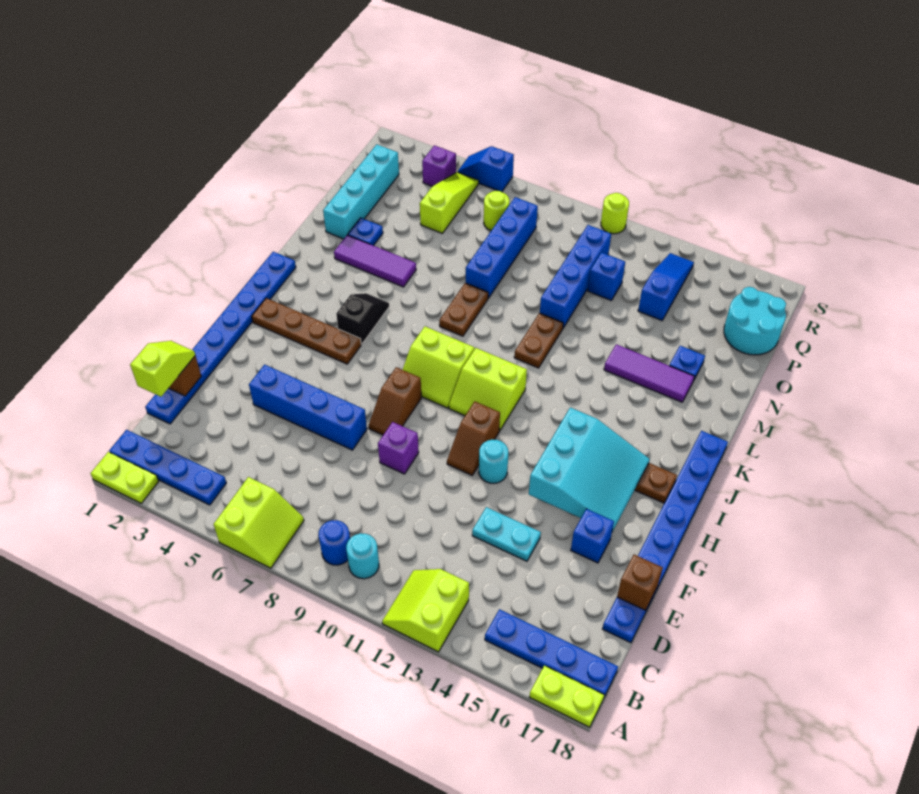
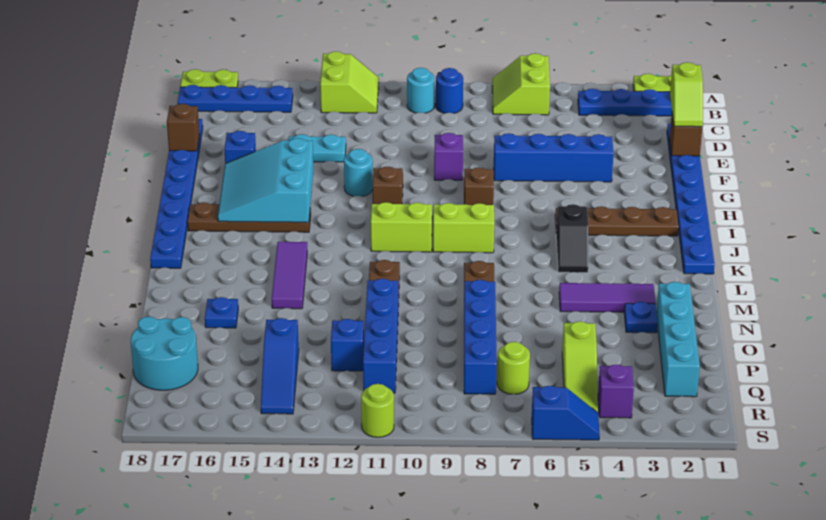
purple 1x3 tile [604,344,694,402] -> purple 1x3 tile turned to [272,242,307,309]

